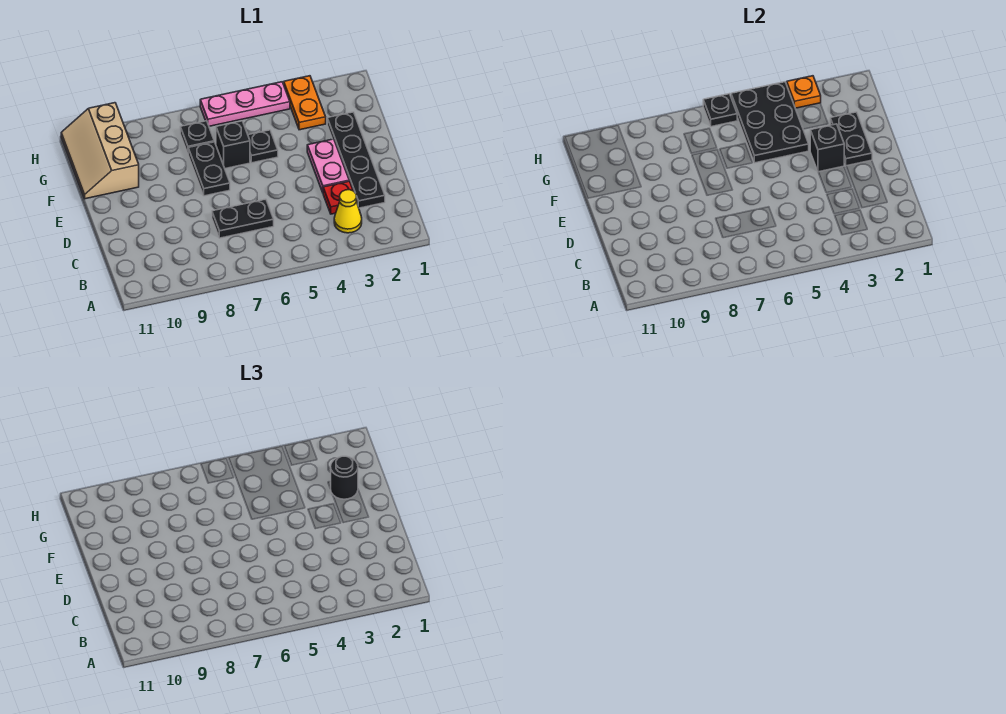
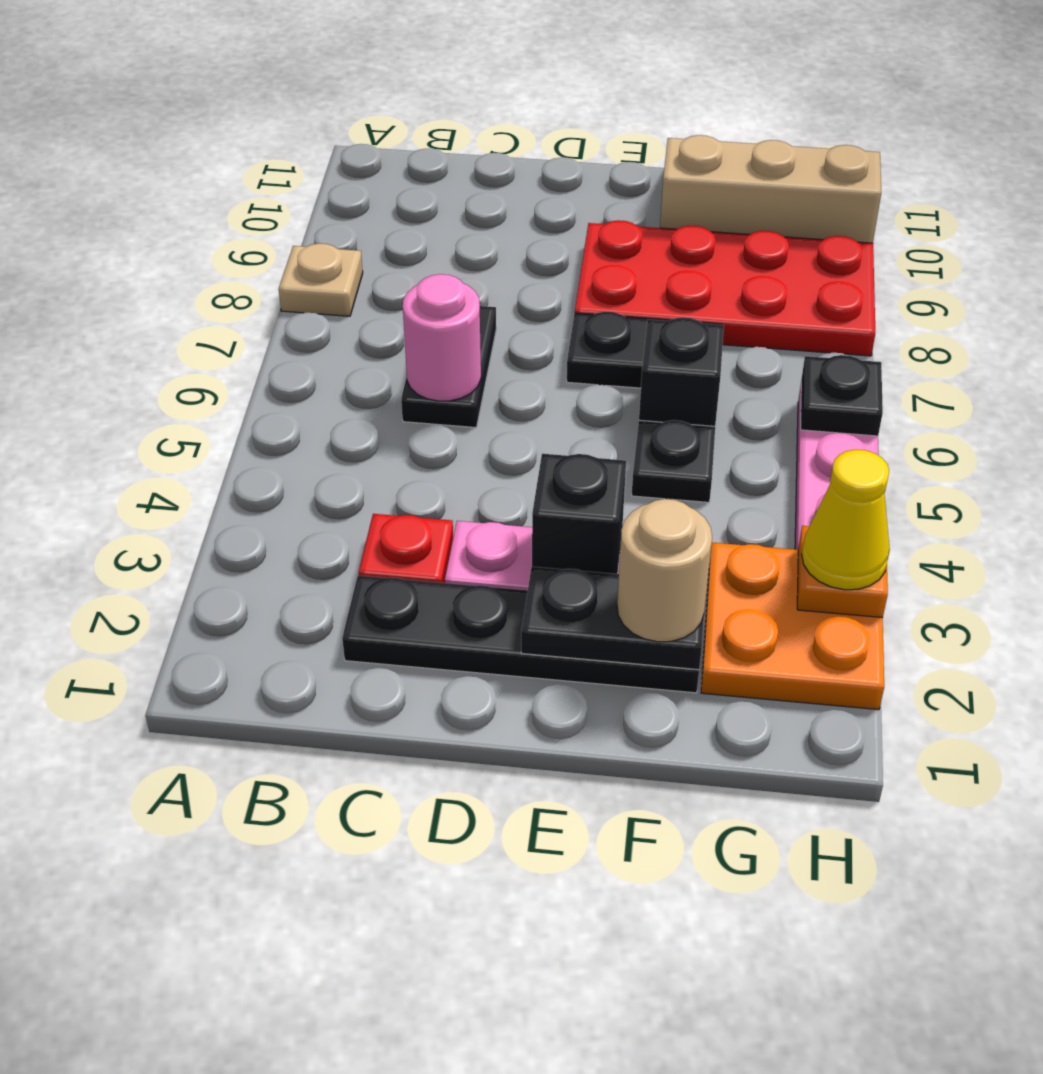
none -> tan 1x1 plate [279,243,363,316]
yellow 1x1 cone [334,190,362,233] -> yellow 1x1 cone moved to [802,450,890,590]
none -> pink 1x1 round brick [403,274,481,401]
none -> red 2x4 plate [575,220,875,356]
black 1x1 round brick [331,456,358,499] -> tan 1x1 round brick [617,499,712,642]
black 2x3 plate [731,82,809,163] -> none
orange 1x2 plate [284,76,326,130] -> orange 2x2 plate [701,543,884,710]
black 1x1 plate [180,121,214,153] -> none

